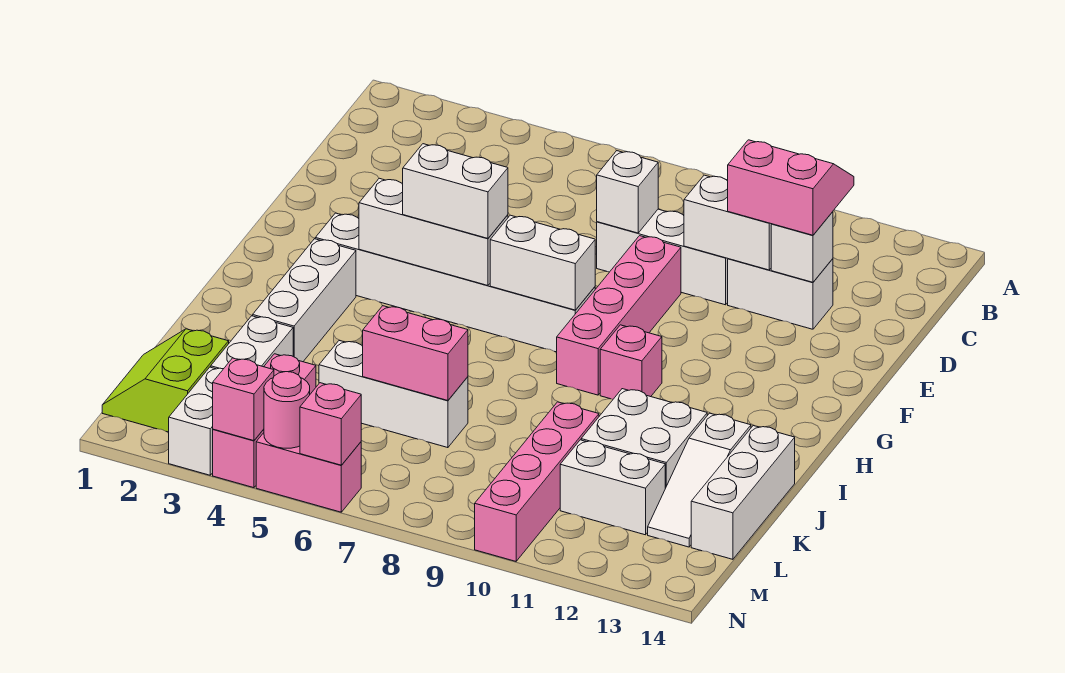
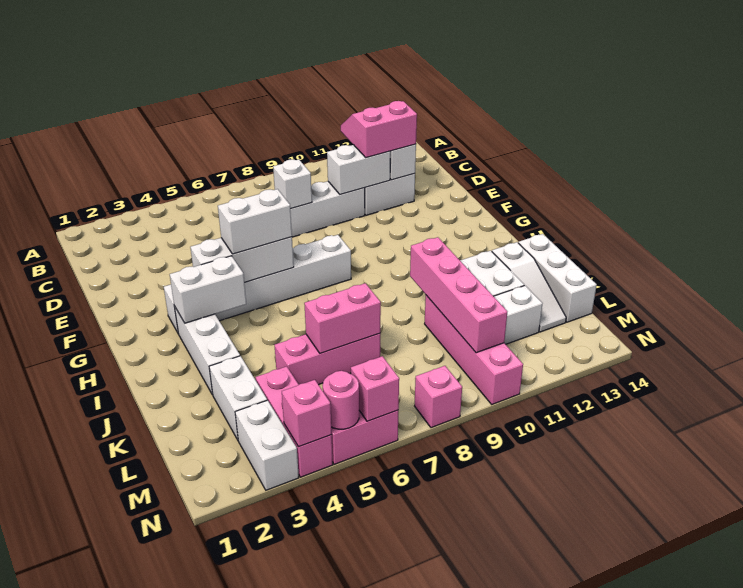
pink 1x4 brick [557,236,681,395] -> pink 1x4 brick moved to [410,237,507,353]
white 1x2 brick [490,215,595,310] -> white 1x2 brick moved to [170,256,246,323]
pink 1x1 brick [600,325,662,399] -> pink 1x1 brick moved to [415,366,462,428]
white 1x3 brick [319,341,468,448] -> pink 1x3 brick [275,333,380,385]
lime 2x2 slope [102,329,229,432] -> none

